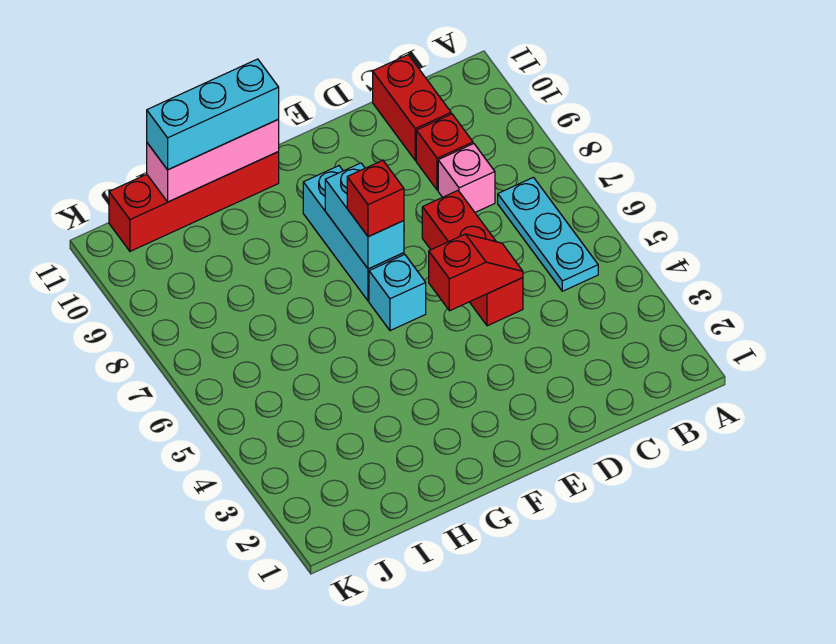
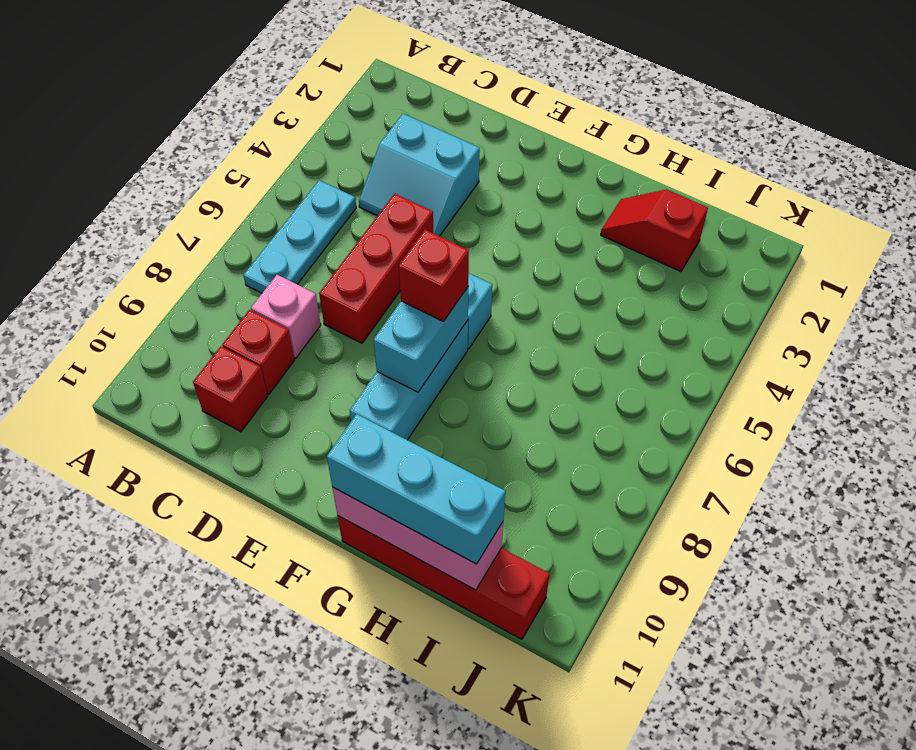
none -> cyan 2x2 slope [359,114,480,236]
red 1x2 brick [373,55,451,160] -> red 1x1 brick [193,346,268,432]
red 1x2 slope [429,234,523,311] -> red 1x2 slope moved to [601,189,708,272]

